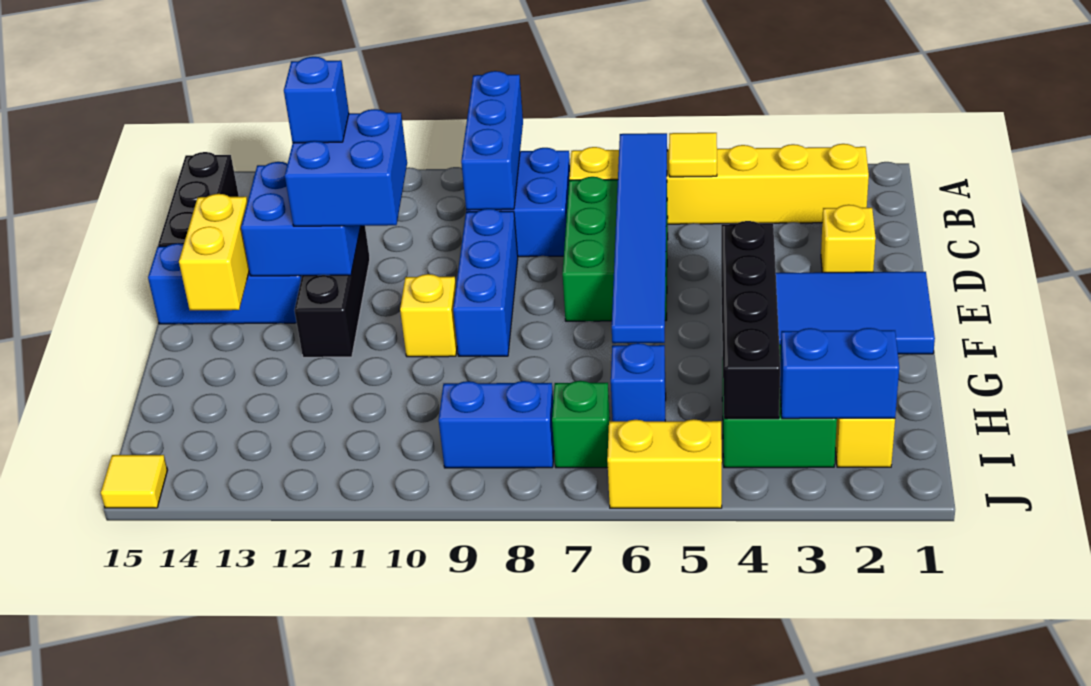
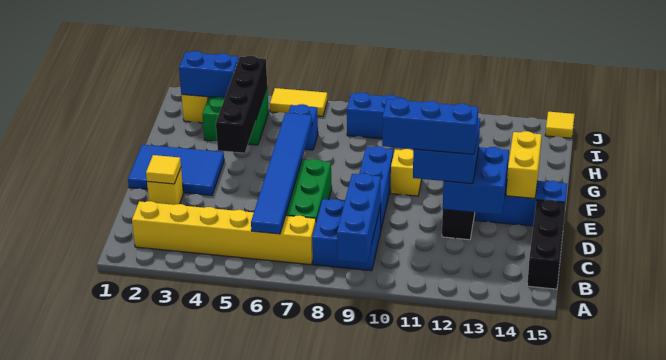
yellow 1x1 tile [669,133,717,177] -> yellow 1x1 tile moved to [146,155,181,184]
blue 1x1 brick [284,57,349,143] -> blue 1x3 brick [382,98,478,154]
green 1x1 brick [552,381,610,468] -> none
yellow 1x2 brick [607,419,722,508] -> yellow 1x2 tile [270,88,327,116]

